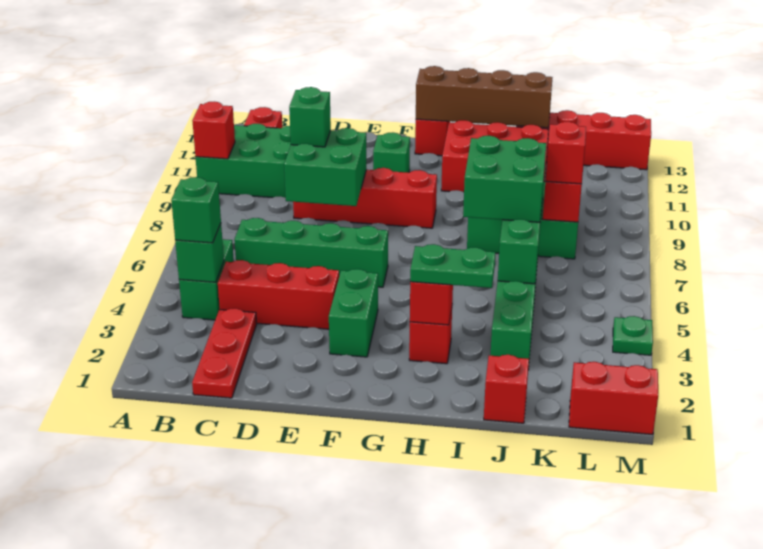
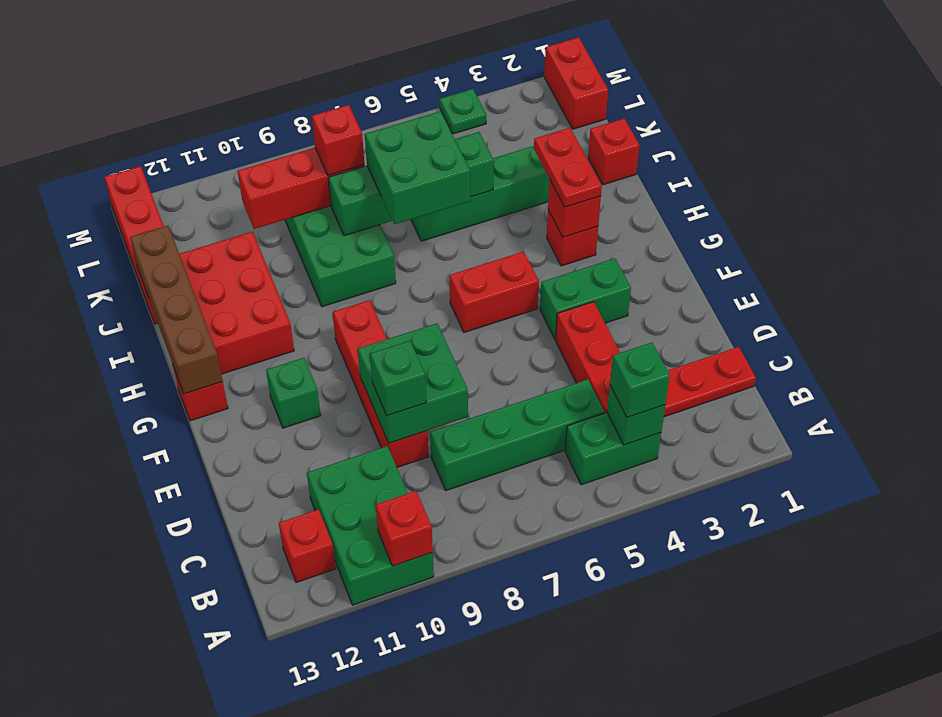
green 1x4 brick [234,218,388,287] -> green 1x4 brick turned to [430,380,604,490]
none -> red 1x2 brick [449,252,539,332]
green 1x2 plate [410,244,496,288] -> red 1x2 plate [534,128,602,207]

